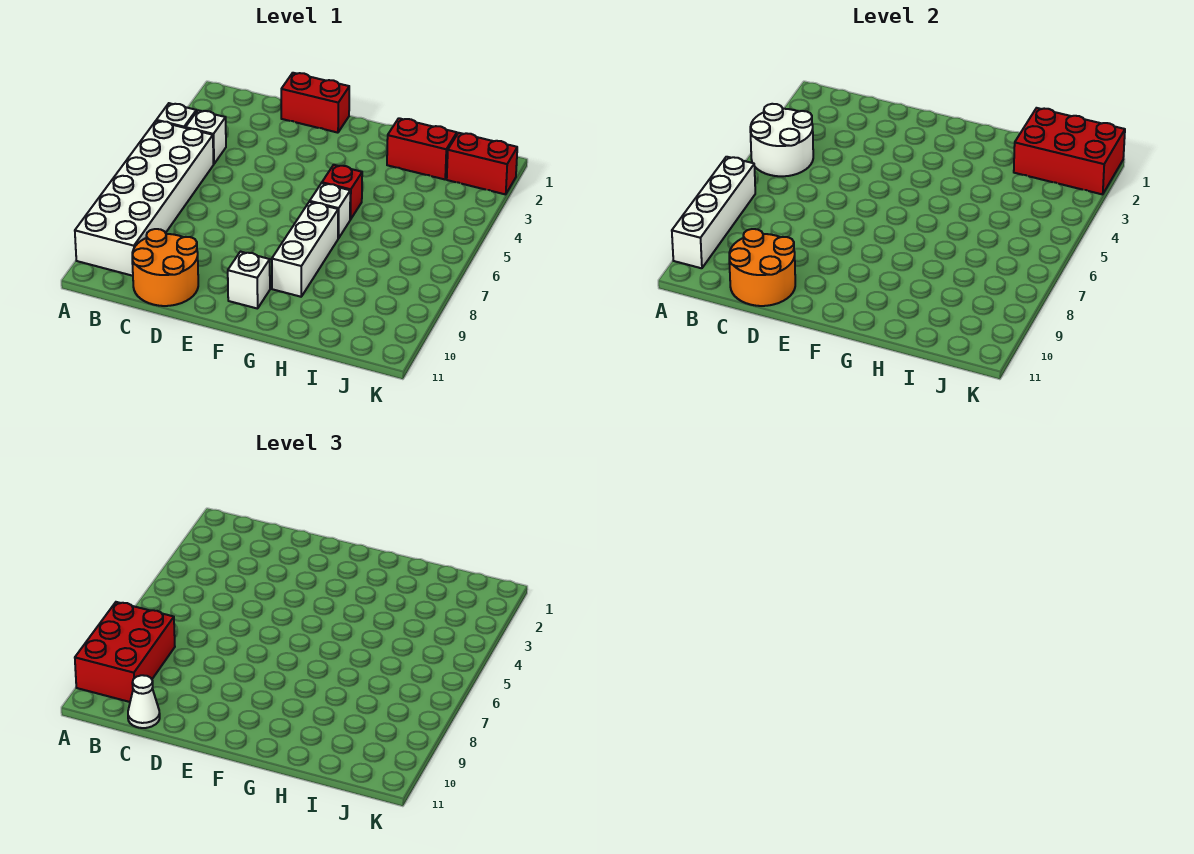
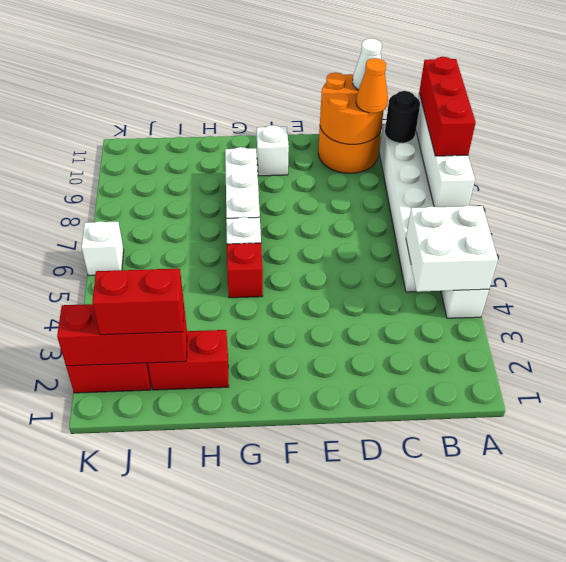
white 2x2 round brick [750,104,813,176] -> white 2x2 brick [406,205,498,292]
red 2x3 brick [75,602,175,702] -> red 1x3 brick [419,57,476,156]
white 1x1 brick [186,110,226,164] -> white 1x1 brick moved to [82,221,124,276]
none -> black 1x1 round brick [385,91,420,143]
none -> orange 1x1 cone [356,58,388,113]
red 1x2 brick [281,73,349,133] -> red 1x2 brick moved to [92,269,184,335]
red 2x3 brick [1014,108,1125,194] -> red 1x3 brick [57,304,187,366]

